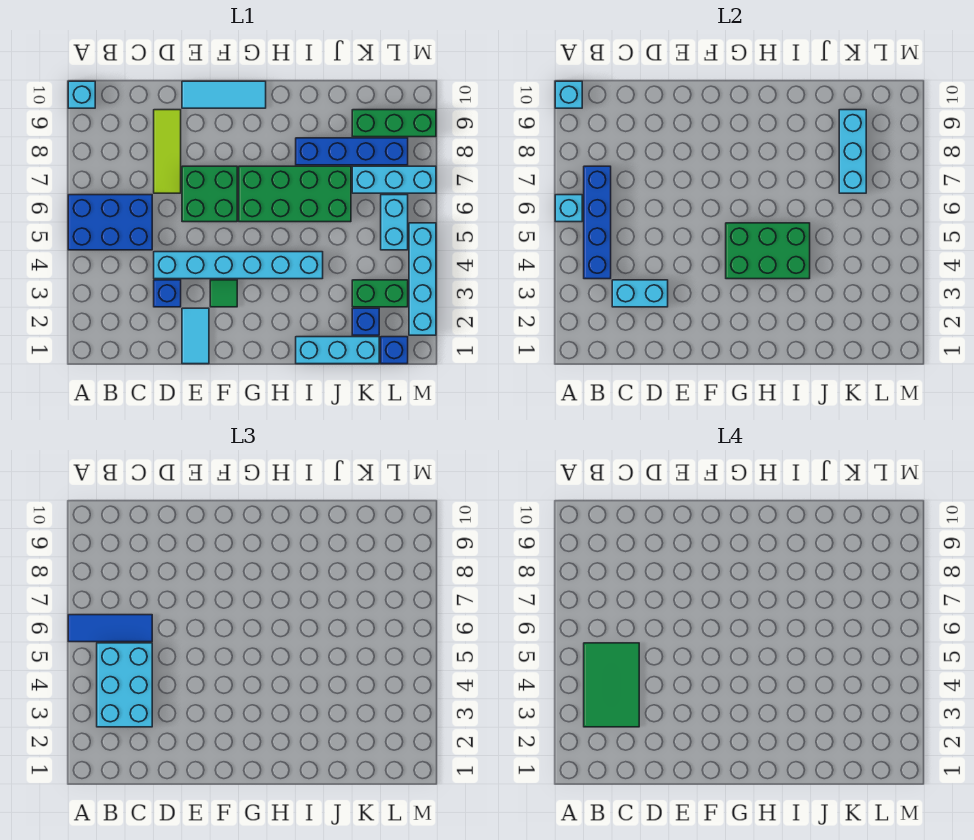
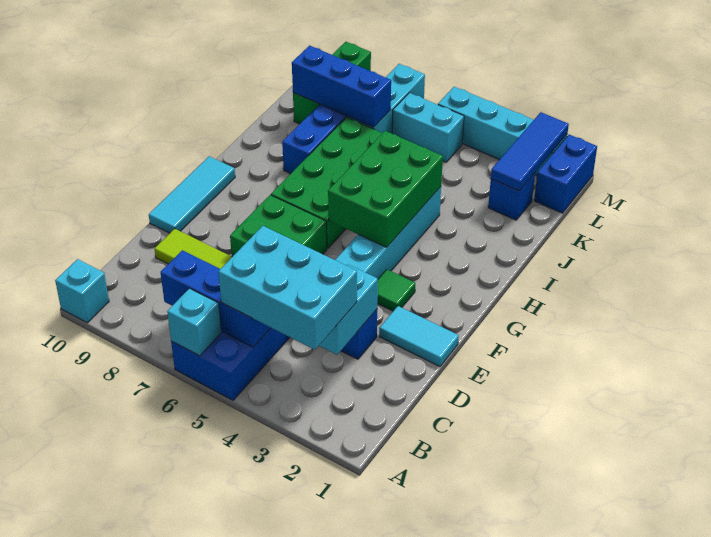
blue 1x3 tile [68,615,152,642] -> blue 1x3 tile moved to [491,112,569,191]
cyan 1x1 brick [555,81,582,108] -> none
green 2x3 tile [584,643,639,727] -> none
blue 1x4 brick [584,166,611,279] -> blue 1x3 brick [161,250,271,347]
cyan 1x3 brick [296,337,379,364] -> none
green 1x2 brick [352,280,408,307] -> none
cyan 1x3 brick [839,110,866,193] -> blue 1x3 brick [292,46,391,127]
blue 1x1 brick [381,337,408,364] -> blue 1x2 brick [534,135,597,213]

